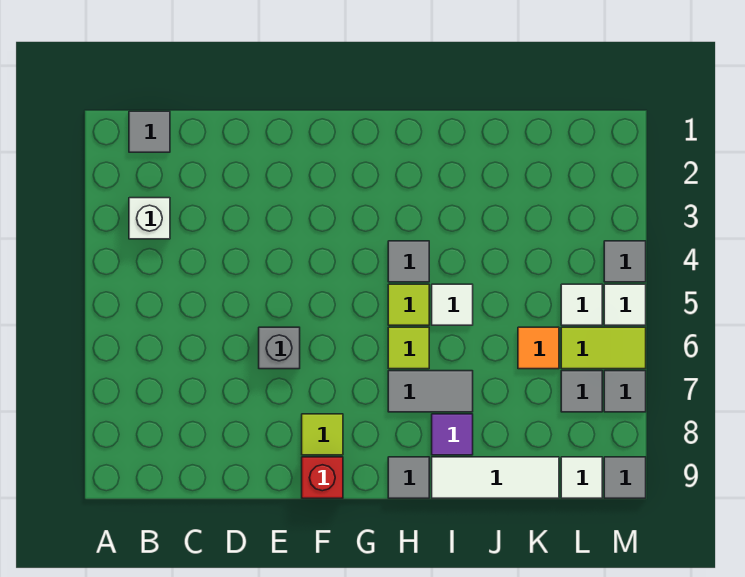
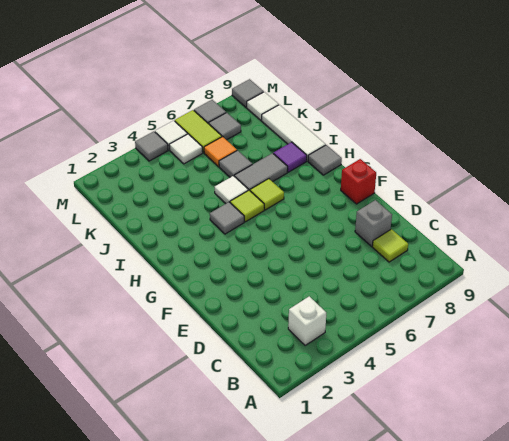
grey 1x1 tile [129,111,170,152] -> grey 1x1 tile moved to [219,150,252,177]
grey 1x1 brick [259,327,300,369] -> grey 1x1 brick moved to [355,200,392,246]
lime 1x1 tile [302,414,343,455] -> lime 1x1 tile moved to [372,229,408,262]
grey 1x2 tile [388,371,473,412] -> grey 1x2 tile turned to [234,153,288,190]

